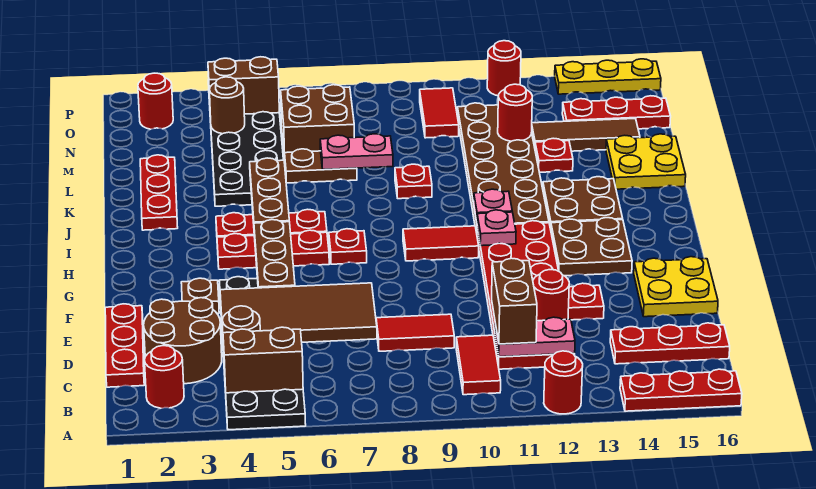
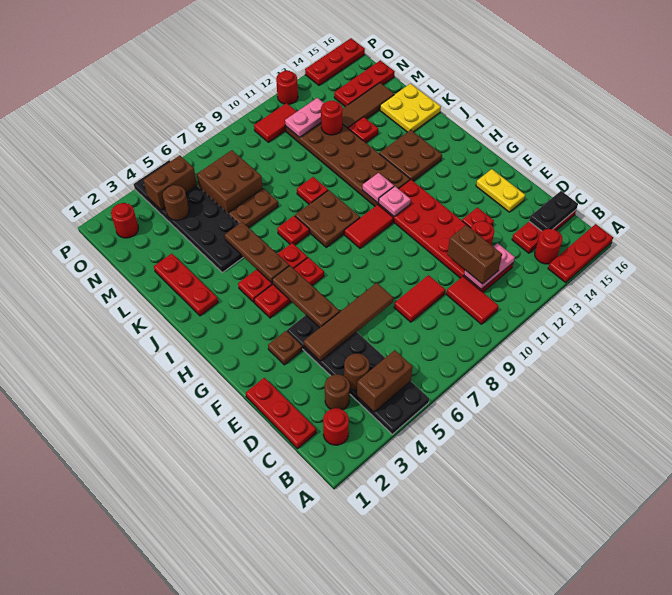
red 1x1 round brick [544,351,583,414] -> red 1x1 round brick moved to [535,229,563,264]
brown 2x2 round brick [144,298,222,384] -> brown 1x1 round brick [325,375,350,410]
none -> black 1x2 plate [529,191,578,231]
brown 2x4 tile [220,283,377,342] -> brown 1x4 tile [304,283,393,361]
yellow 2x2 plate [634,257,718,317] -> yellow 1x2 plate [476,169,525,212]
brown 2x2 plate [551,218,632,276] -> brown 2x2 plate moved to [295,190,360,247]
red 1x1 plate [329,229,367,264] -> red 1x1 plate moved to [277,216,309,245]
pink 1x2 plate [320,134,393,170] -> pink 1x2 plate moved to [285,98,324,138]
red 1x2 tile [420,88,459,138] -> red 1x2 tile turned to [254,103,297,142]
yellow 1x3 plate [555,59,661,94] -> red 1x3 plate [305,38,365,85]

